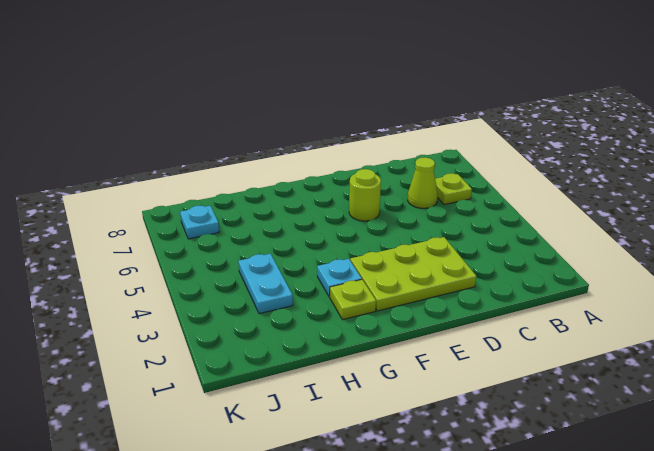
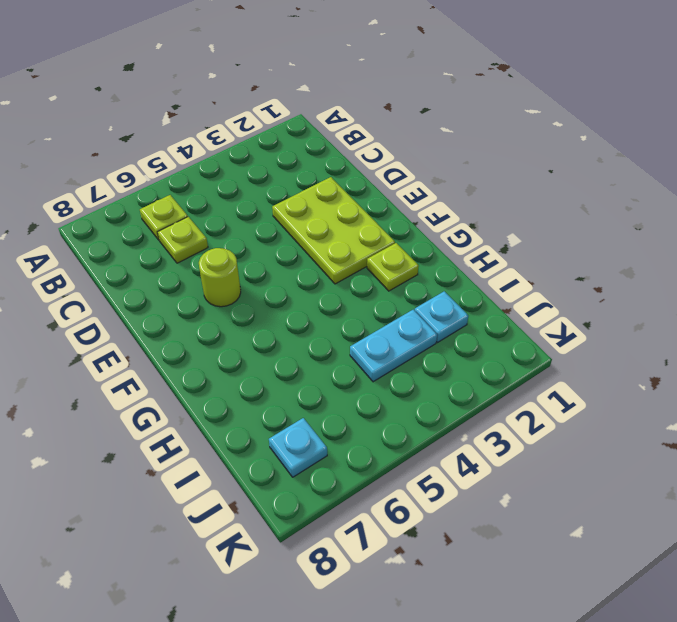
lime 1x1 cone [408,157,438,208] -> lime 1x1 plate [158,217,208,263]
cyan 1x1 plate [317,259,362,297] -> cyan 1x1 plate moved to [415,291,468,342]

